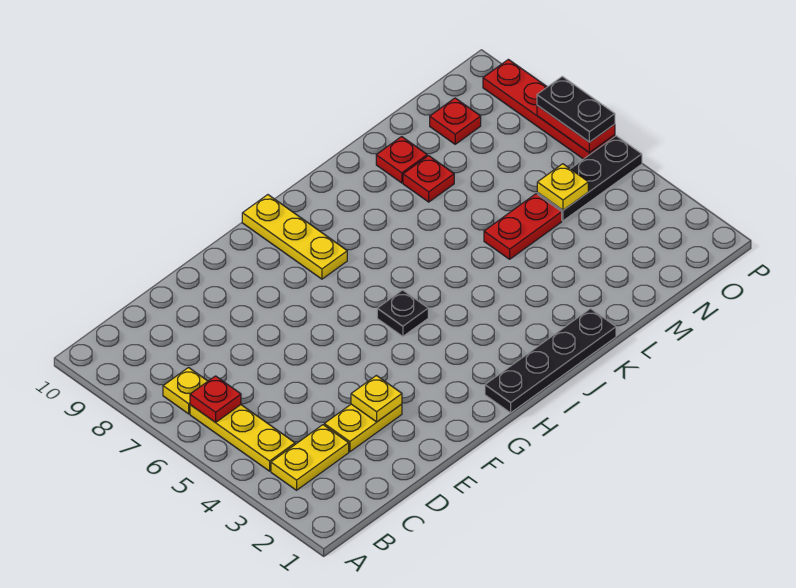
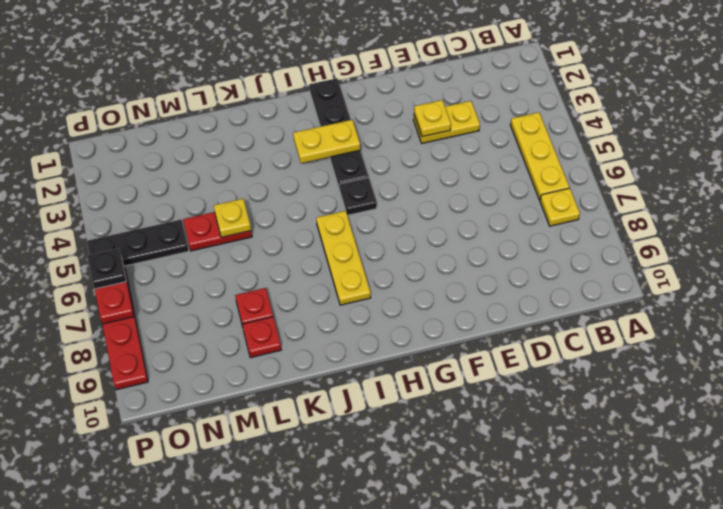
yellow 1x2 plate [271,425,349,490] -> yellow 1x2 plate moved to [293,120,360,163]
red 1x1 plate [190,376,241,422] -> none
black 1x4 plate [485,309,616,413] -> black 1x4 plate turned to [309,78,368,189]
yellow 1x3 plate [242,195,347,279] -> yellow 1x3 plate moved to [316,211,371,305]
yellow 1x1 plate [537,164,588,210] -> yellow 1x1 plate moved to [214,199,251,237]
red 1x1 plate [430,98,481,144] -> none
black 1x2 plate [537,76,615,142] -> black 1x1 plate [87,248,126,289]

